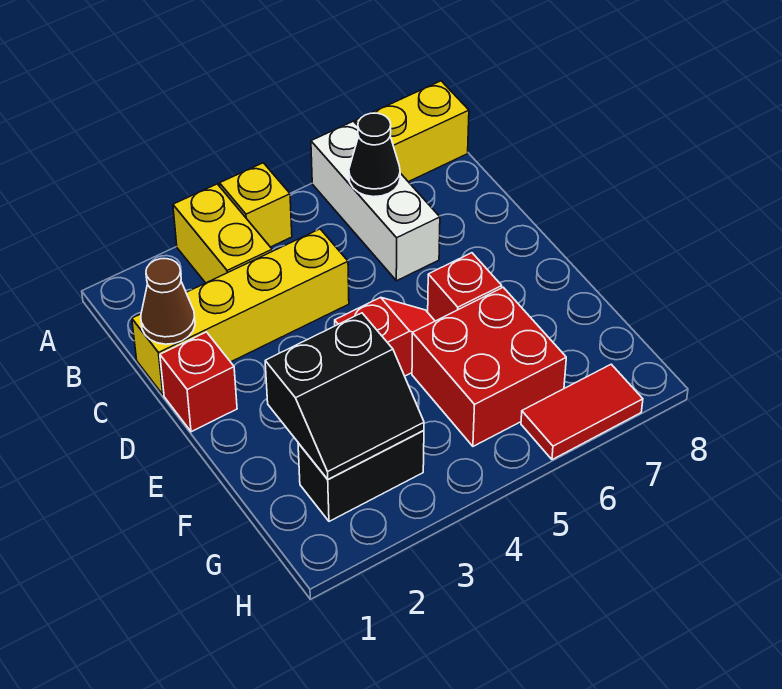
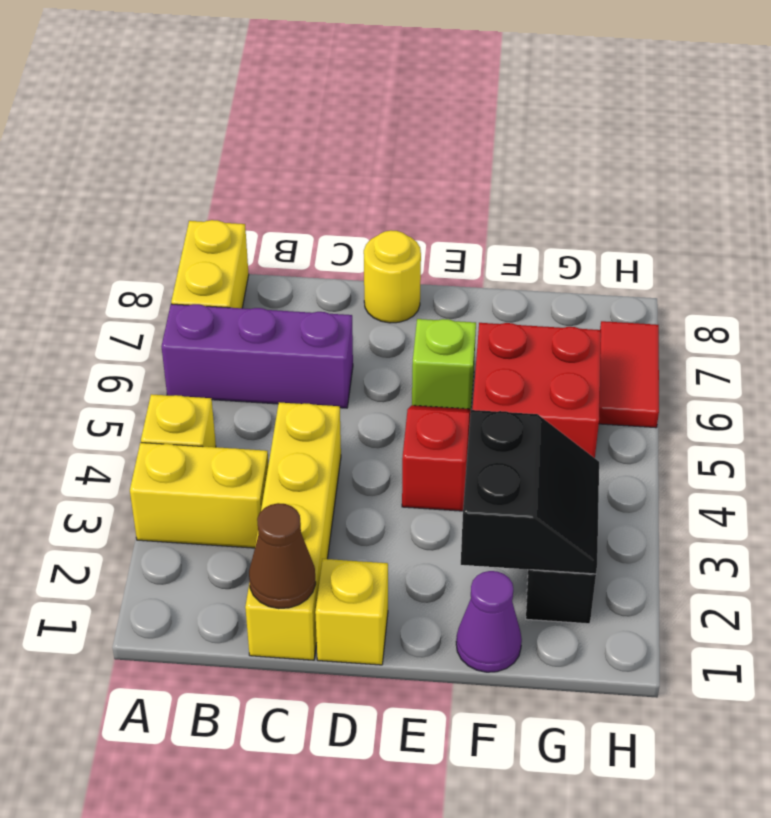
white 1x3 brick [311,121,440,281] -> purple 1x3 brick [162,304,353,408]
black 1x1 cone [349,113,400,197] -> none
red 1x1 brick [160,332,237,432] -> yellow 1x1 brick [315,559,388,665]
none -> yellow 1x1 round brick [364,230,421,323]
red 1x1 brick [428,253,502,321] -> lime 1x1 brick [412,319,476,409]
none -> purple 1x1 cone [456,571,522,672]

